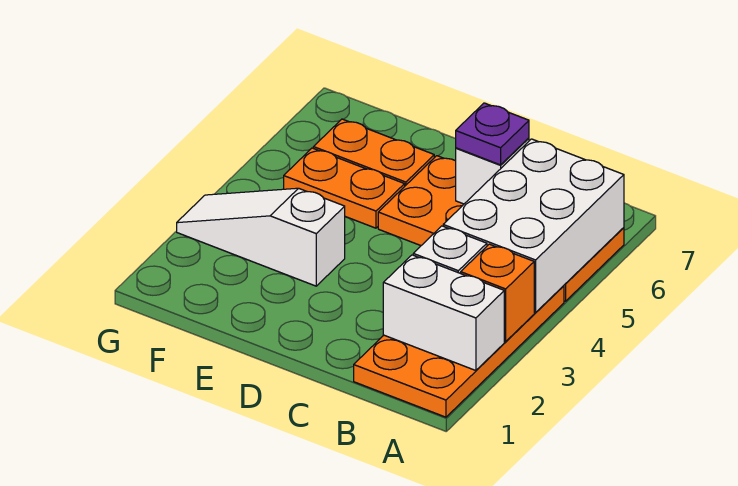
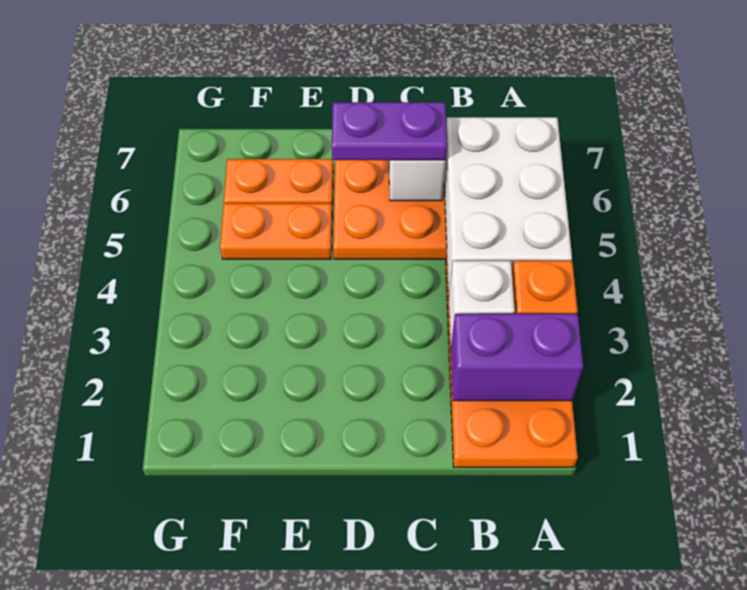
white 1x2 brick [383,255,504,371] -> purple 1x2 brick [451,314,583,401]
purple 1x1 plate [456,103,529,165] -> purple 1x2 plate [332,102,447,160]
white 1x3 slope [177,188,345,286] -> none

